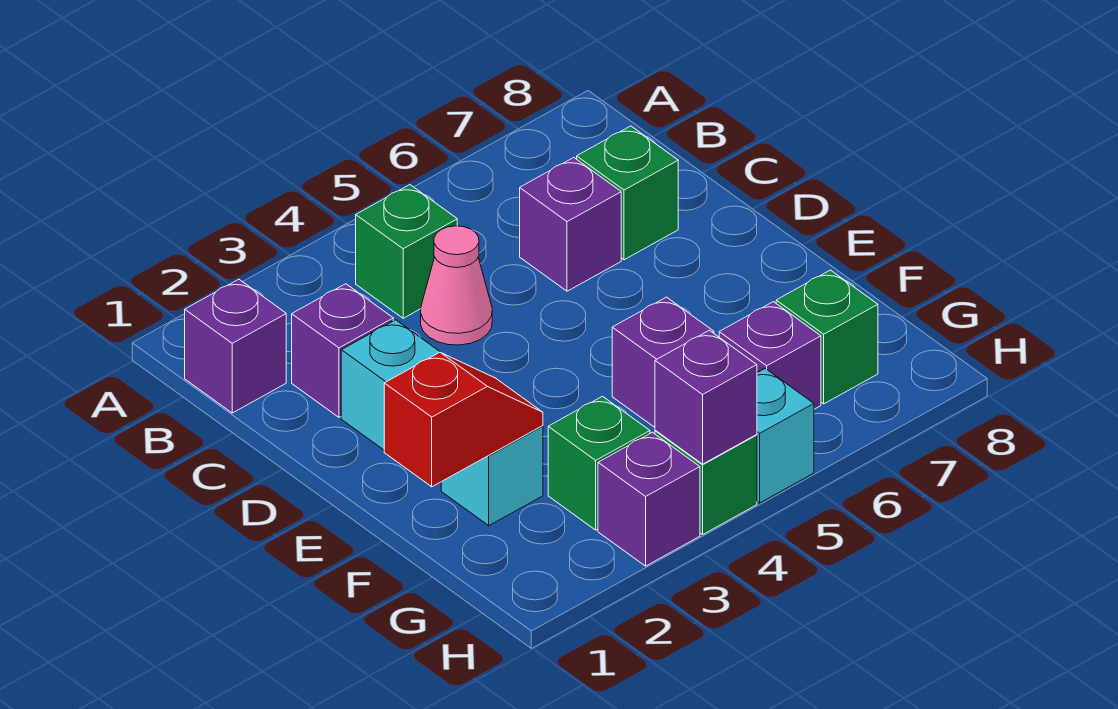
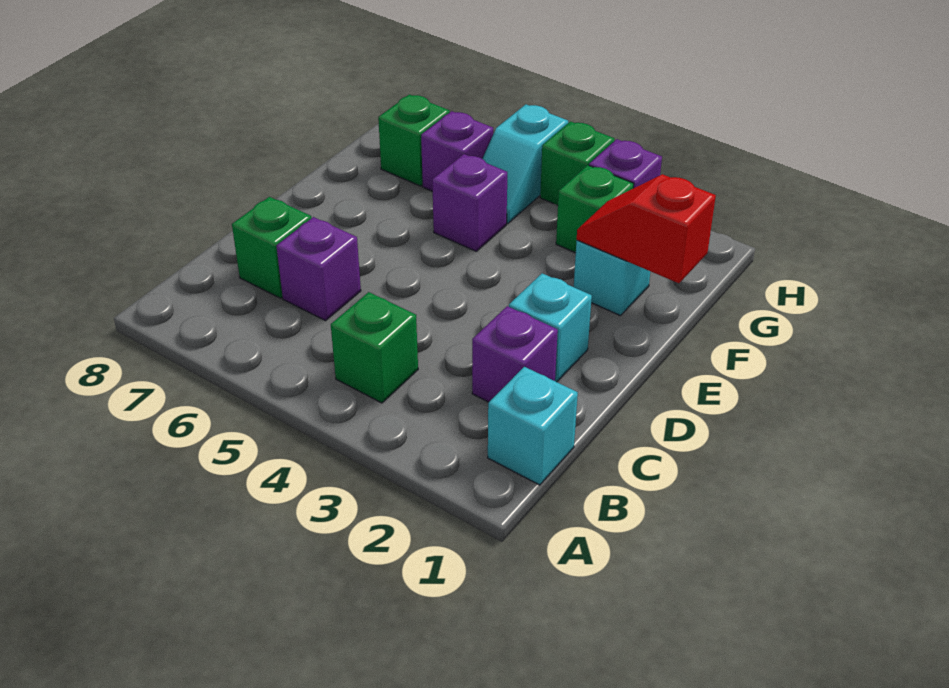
purple 1x1 brick [185,279,286,413] -> cyan 1x1 brick [488,367,578,485]
pink 1x1 cone [421,226,492,345] -> none
purple 1x1 brick [655,330,757,464] -> none

